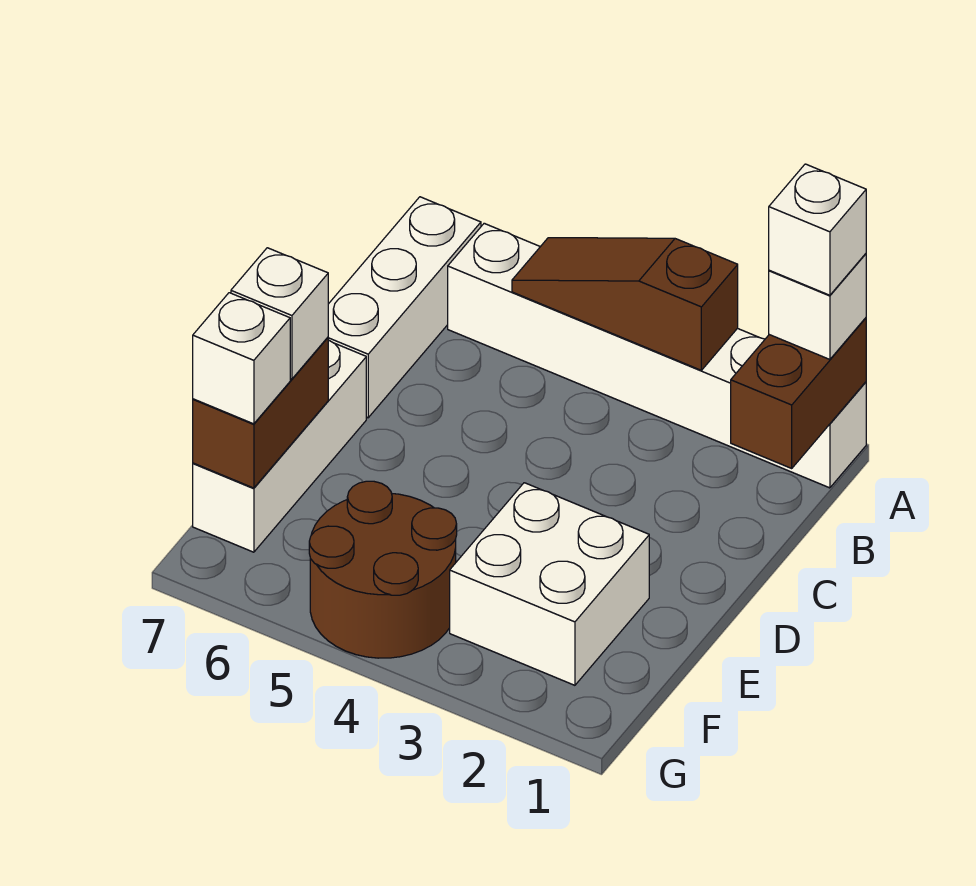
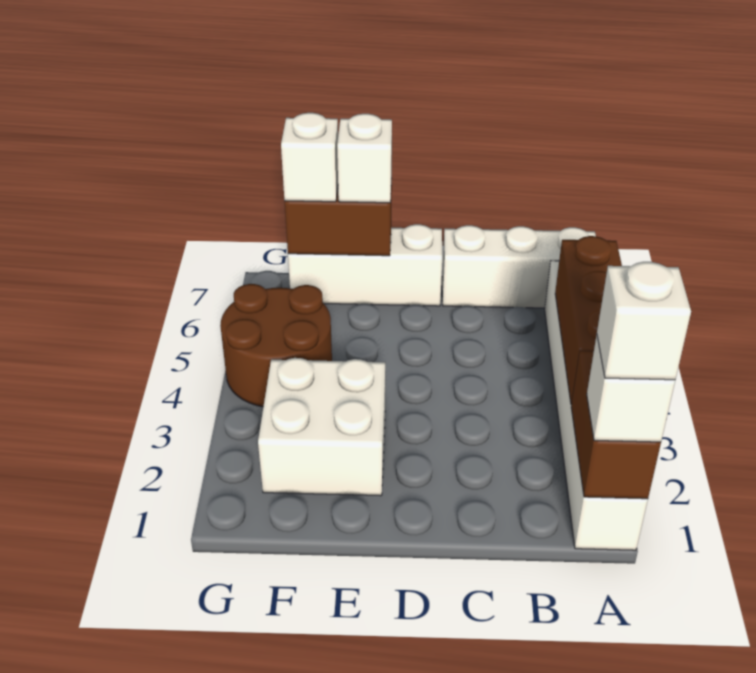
brown 1x2 brick [731,318,866,468] -> brown 1x2 brick turned to [571,351,661,499]
brown 1x3 slope [512,238,738,370] -> brown 1x3 brick [555,236,622,404]

